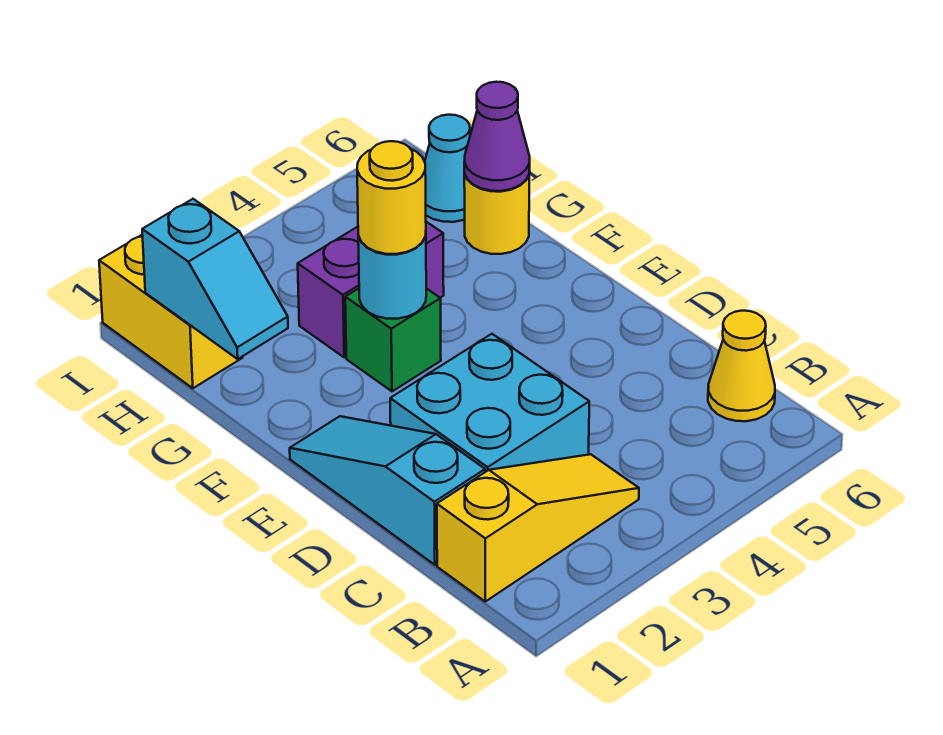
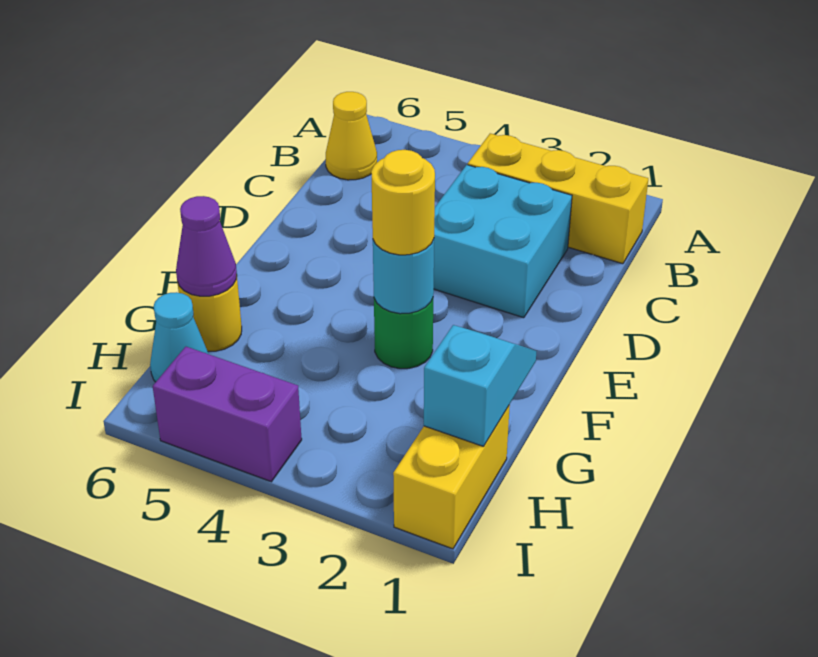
yellow 1x3 slope [437,454,639,601] -> yellow 1x3 brick [468,133,648,264]
cyan 1x3 slope [290,416,485,565] -> none
green 1x1 brick [345,288,441,391] -> green 1x1 round brick [374,298,433,369]
purple 1x2 brick [298,222,444,357] -> purple 1x2 brick moved to [153,347,302,482]

